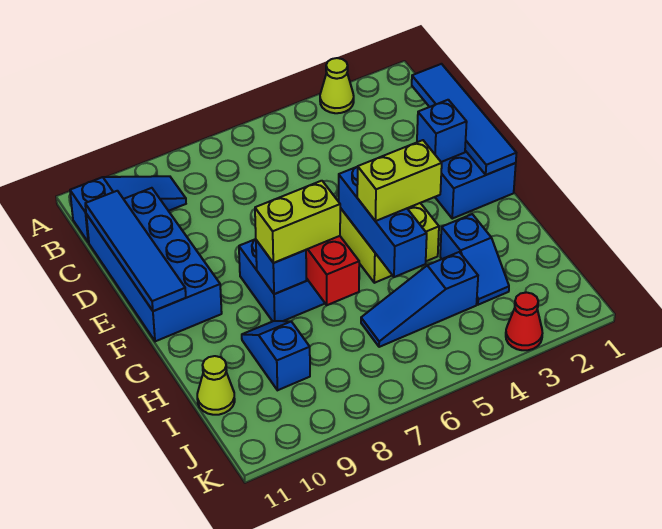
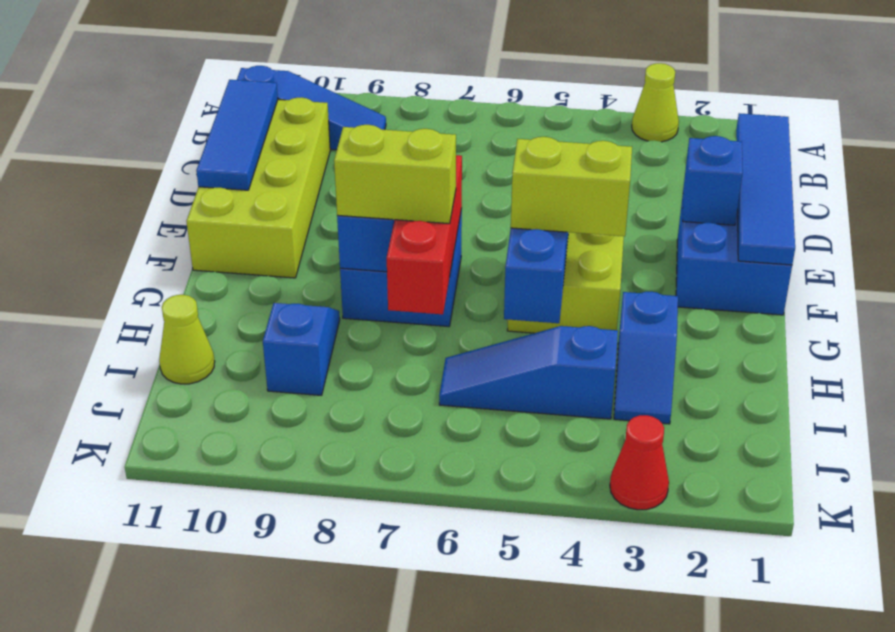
blue 2x4 brick [86,188,222,341] -> lime 2x4 brick [186,97,330,278]
blue 1x4 tile [85,191,186,311] -> blue 1x3 tile [196,80,278,190]

